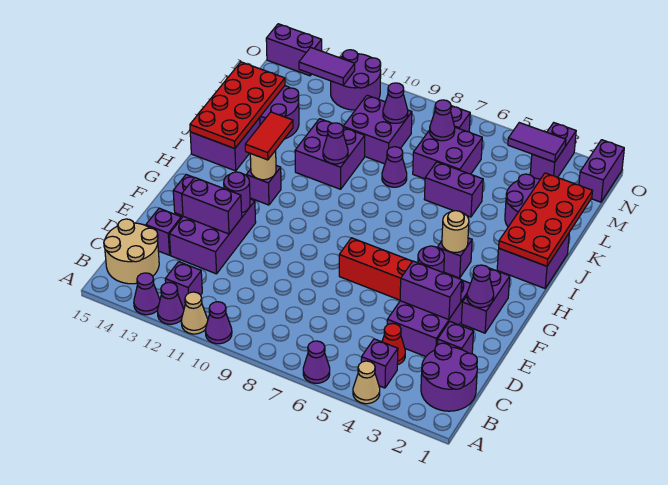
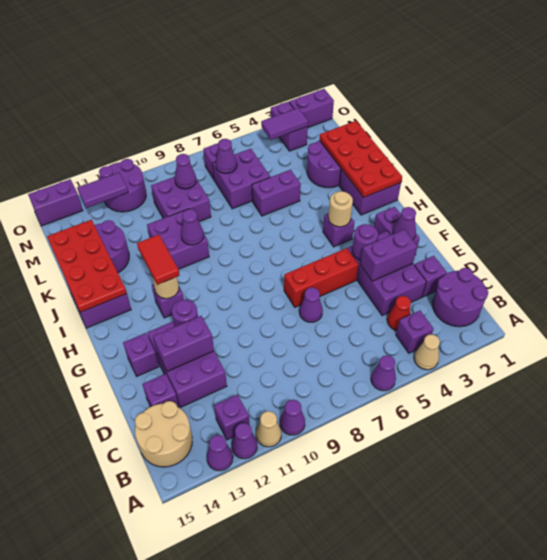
purple 1x1 cone [382,147,407,187] -> purple 1x1 cone moved to [299,287,323,322]
purple 1x2 brick [579,140,624,202] -> purple 1x2 brick turned to [289,89,334,128]

